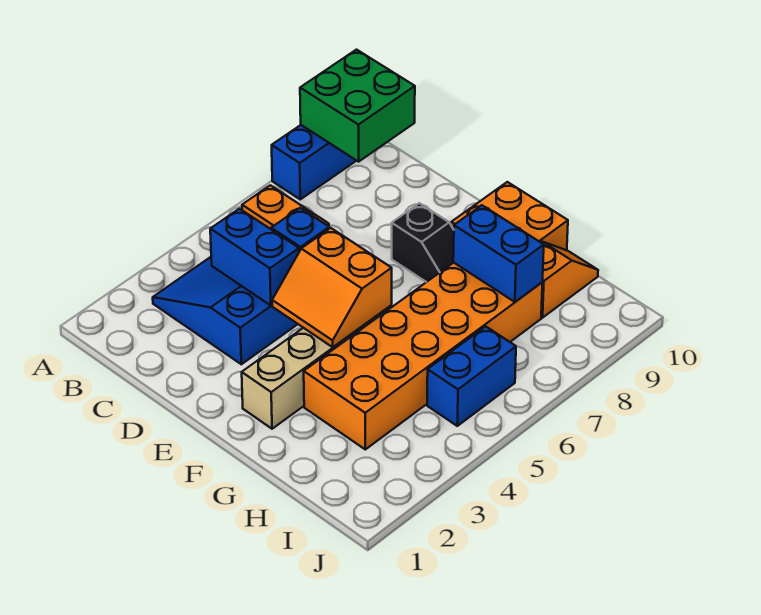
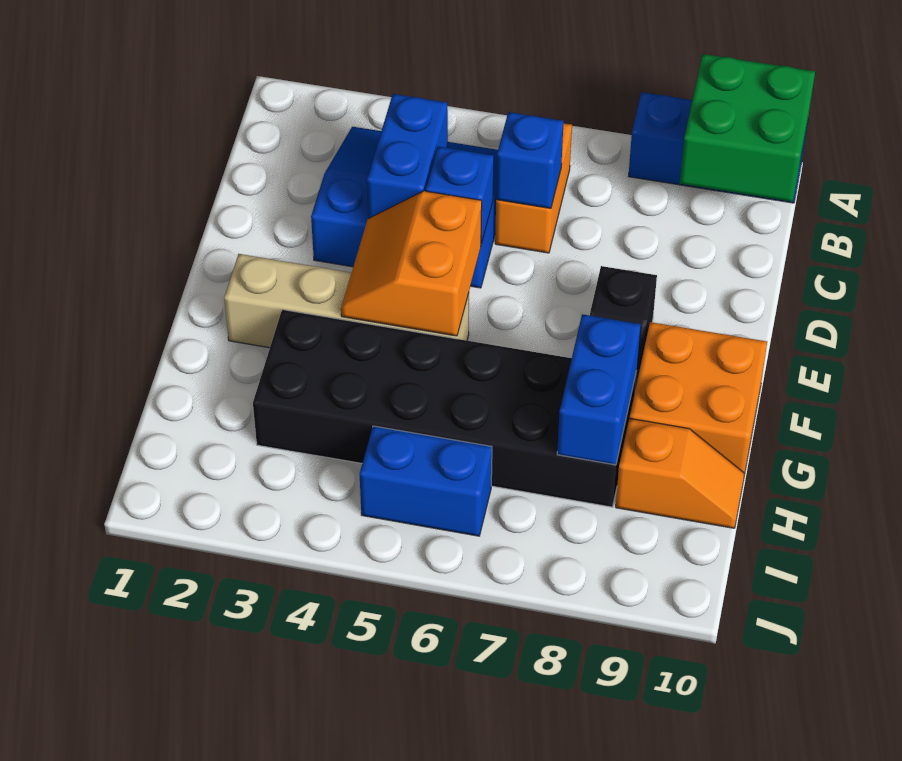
none -> blue 1x1 brick [496,112,564,208]
orange 2x6 brick [304,263,542,449] -> black 2x6 brick [253,310,637,507]

